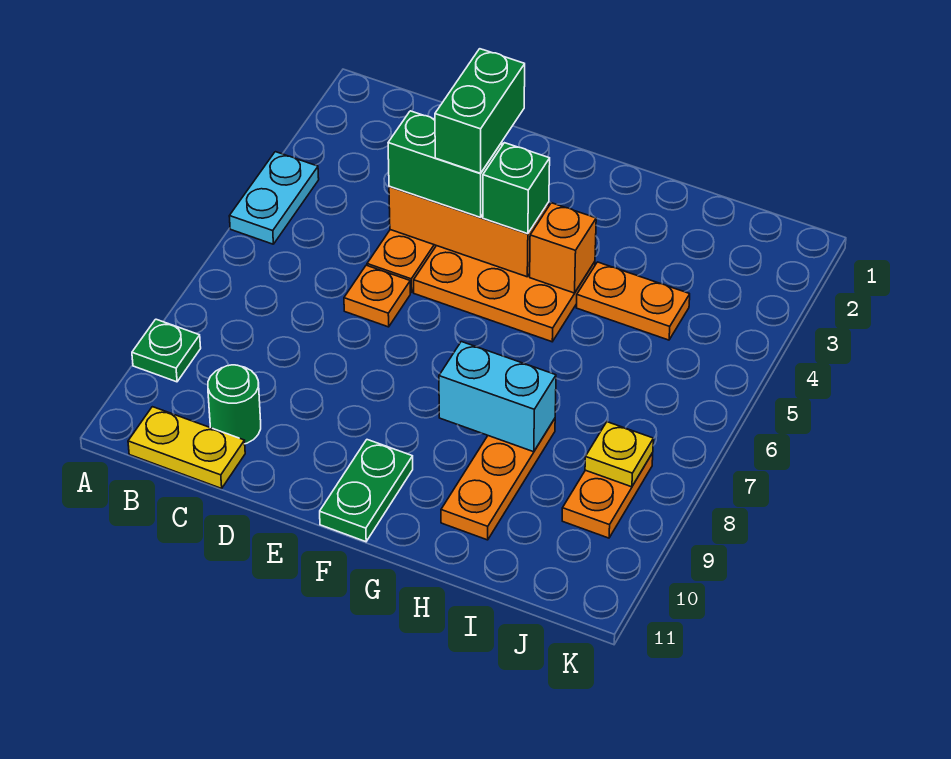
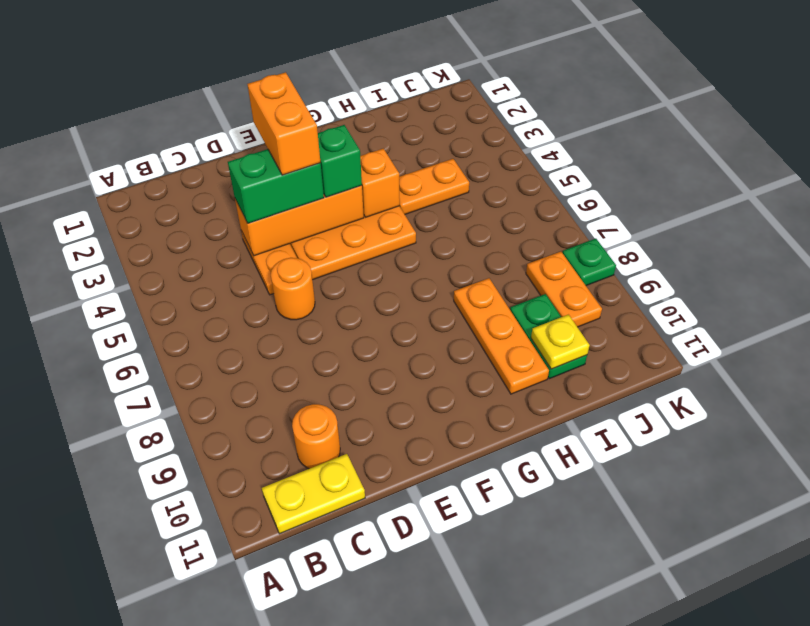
cyan 1x2 plate [229,152,319,244] -> none
green 1x1 plate [132,319,201,382] -> green 1x1 plate moved to [563,239,616,286]
green 1x1 round brick [208,365,261,444] -> orange 1x1 round brick [292,404,340,469]
orange 1x1 plate [344,265,410,327] -> orange 1x1 round brick [271,258,315,320]
green 1x2 brick [435,49,525,173] -> orange 1x2 brick [247,72,320,175]
green 1x2 plate [320,440,413,542] -> green 1x2 plate moved to [510,294,587,379]
cyan 1x2 brick [439,342,556,452] -> none
yellow 1x1 plate [585,422,653,487] -> yellow 1x1 plate moved to [531,315,590,369]

